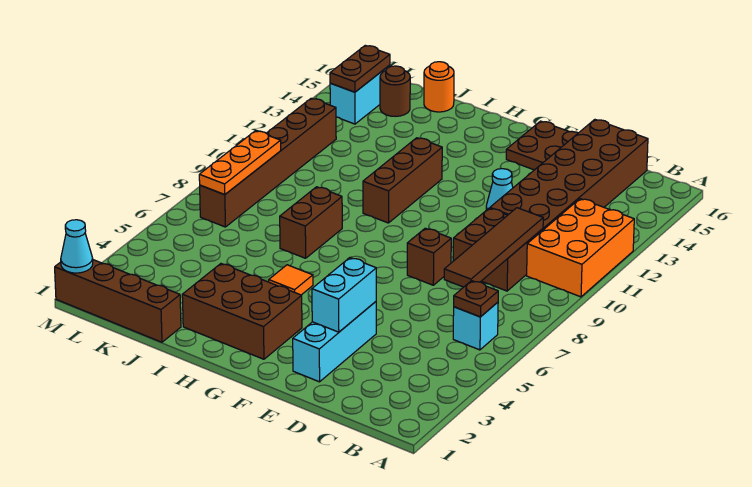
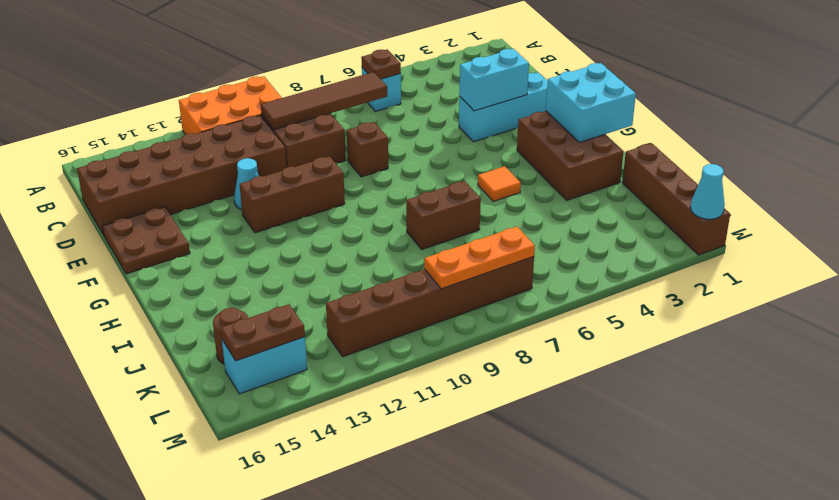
none -> cyan 2x2 brick [546,63,636,142]
brown 1x3 brick [363,138,442,223] -> brown 1x3 brick moved to [239,156,345,233]
orange 1x1 round brick [424,62,454,112] -> none

